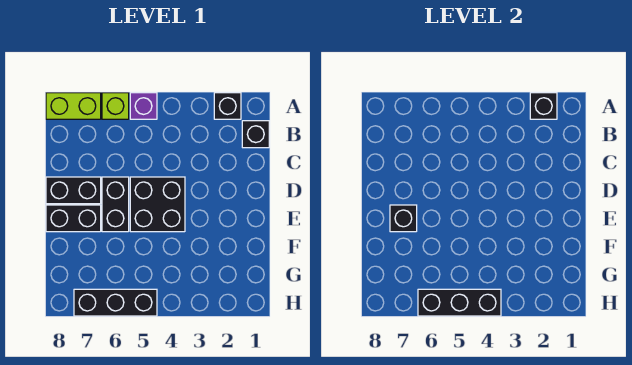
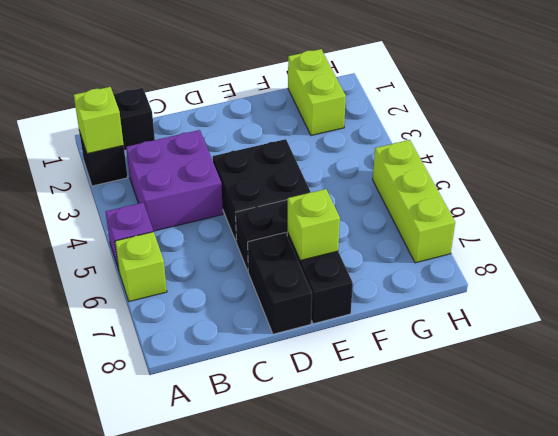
black 1x1 brick [530,93,557,119] -> lime 1x1 brick [74,87,124,154]
lime 1x2 brick [46,93,101,119] -> lime 1x2 brick moved to [288,49,346,135]
none -> purple 2x2 brick [126,130,223,231]
black 1x1 brick [390,205,417,232] -> lime 1x1 brick [287,189,340,260]
black 1x3 brick [418,289,501,316] -> none
black 1x3 brick [74,289,157,316] -> lime 1x3 brick [373,140,455,263]

